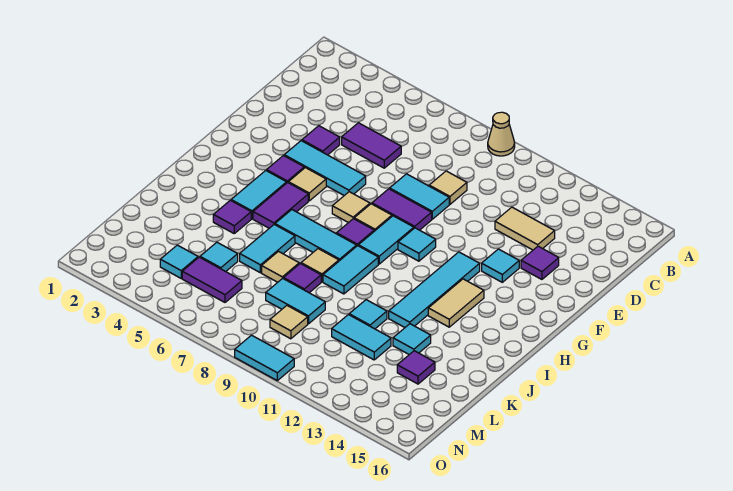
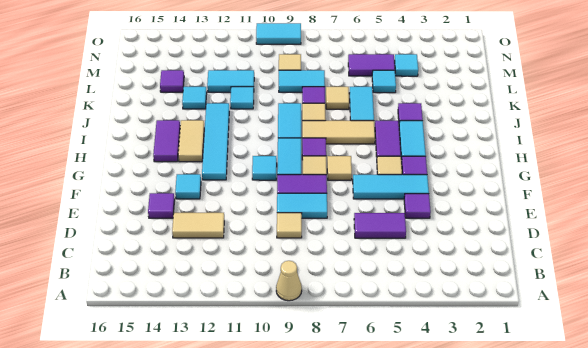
none -> purple 1x2 tile [153,120,180,162]
cyan 1x3 tile [275,210,357,261] -> tan 1x3 tile [302,121,375,144]

